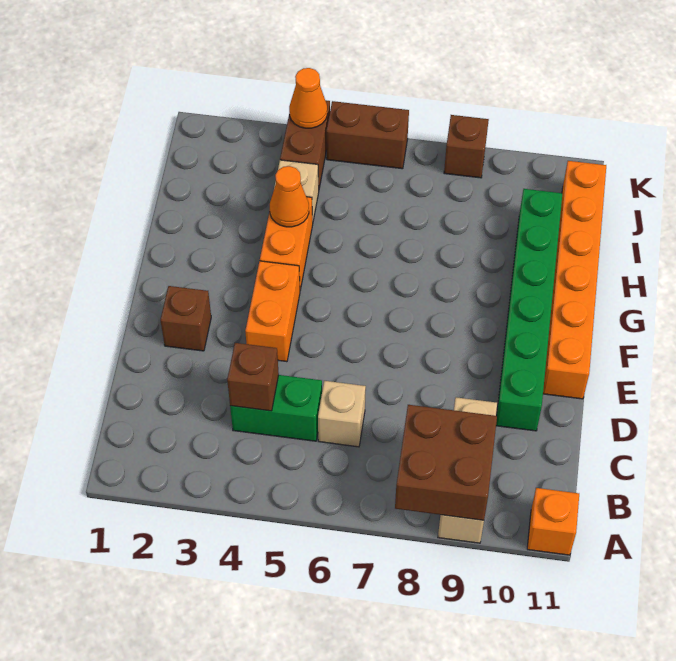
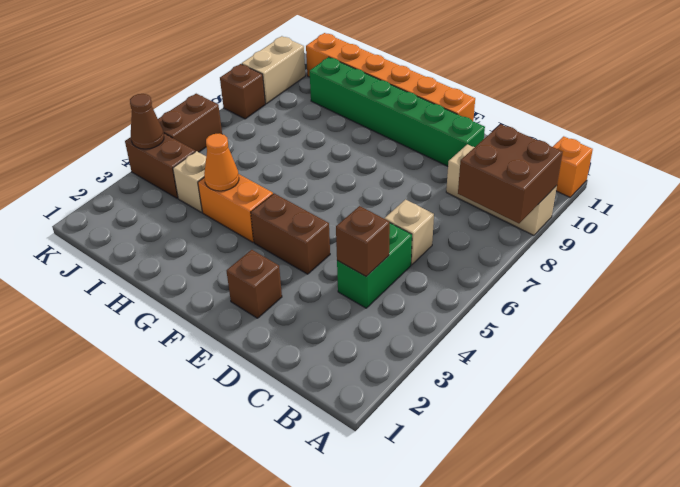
orange 1x2 brick [245,261,300,362] -> brown 1x2 brick [251,193,330,274]
orange 1x1 cone [289,68,327,128] -> brown 1x1 cone [130,94,164,149]
none -> tan 1x2 brick [242,36,305,104]

